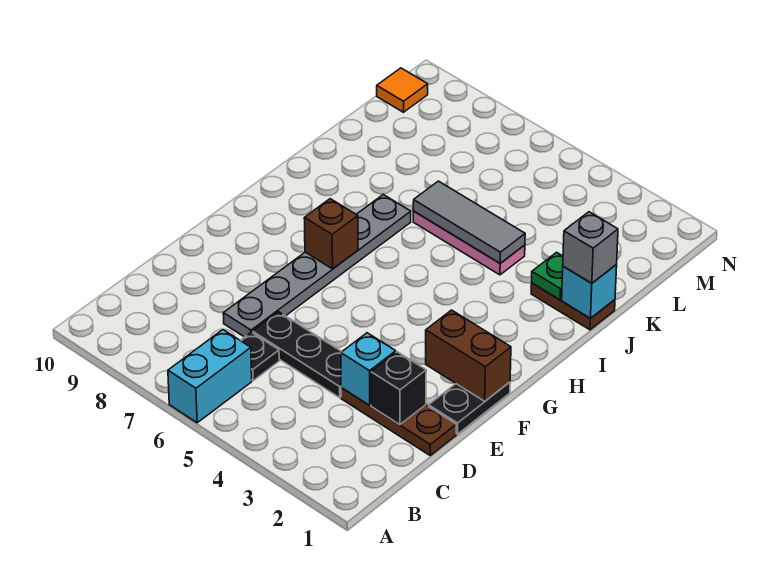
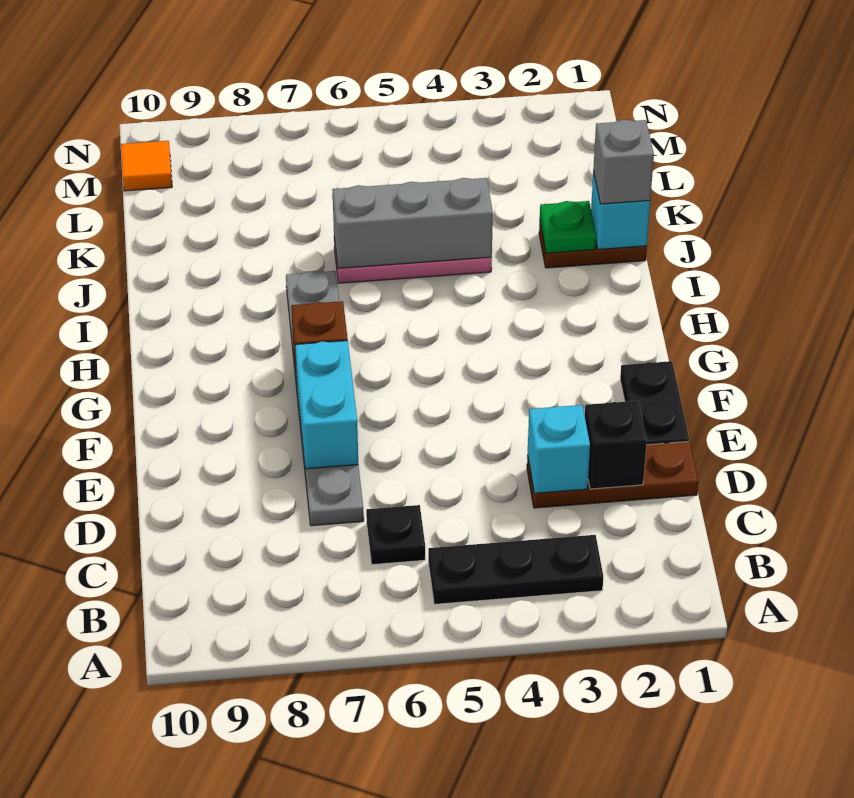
cyan 1x2 brick [168,330,252,423] -> cyan 1x2 brick moved to [295,341,358,469]
black 1x3 plate [253,312,342,398] -> black 1x3 plate moved to [428,535,603,604]
brown 1x2 brick [426,310,511,401] -> none
grey 1x3 tile [413,181,525,263] -> grey 1x3 brick [332,178,493,268]

